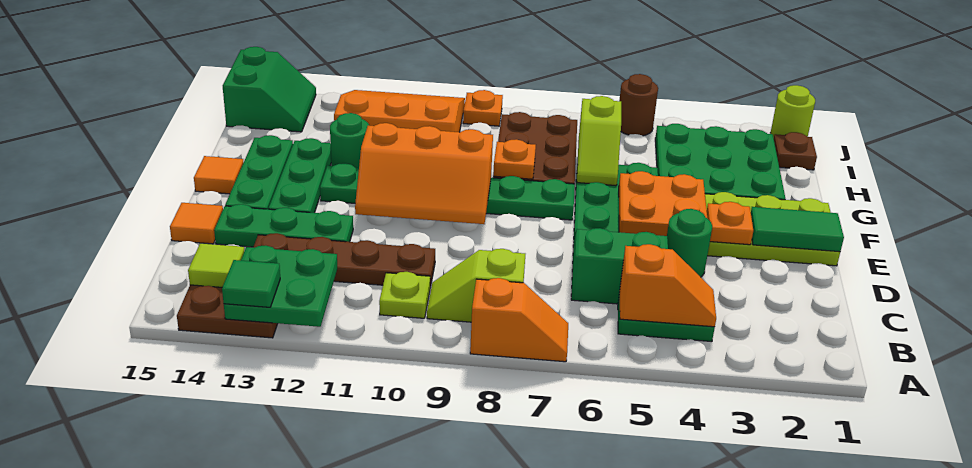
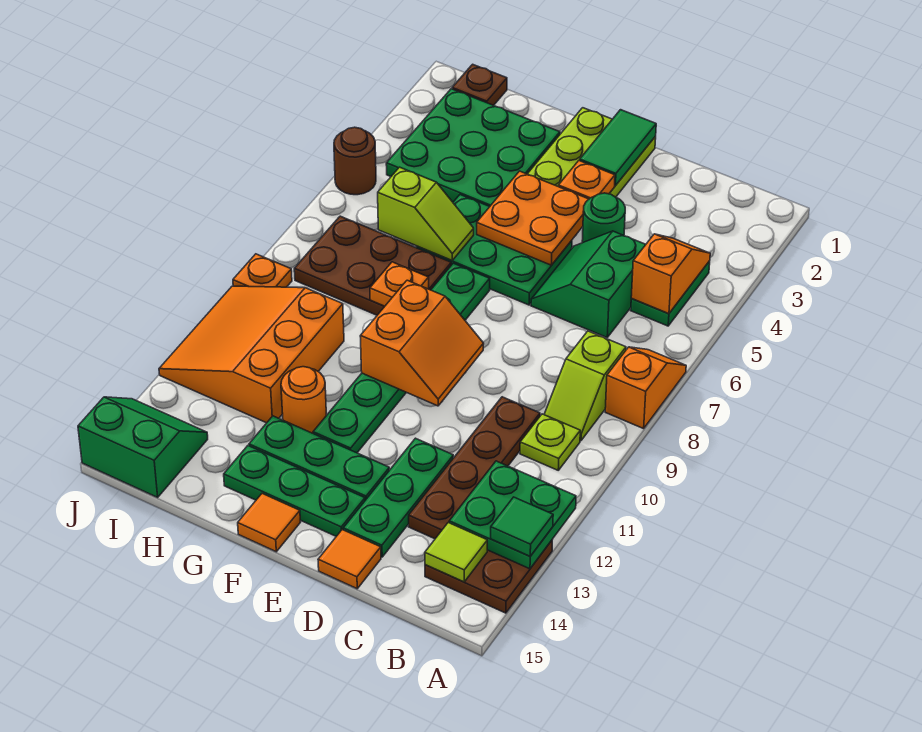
orange 2x3 slope [355,123,493,224] -> orange 2x2 slope [360,280,484,406]
green 1x1 round brick [330,113,369,168] -> orange 1x1 round brick [281,367,326,433]
lime 1x1 round brick [770,85,815,138] -> none

